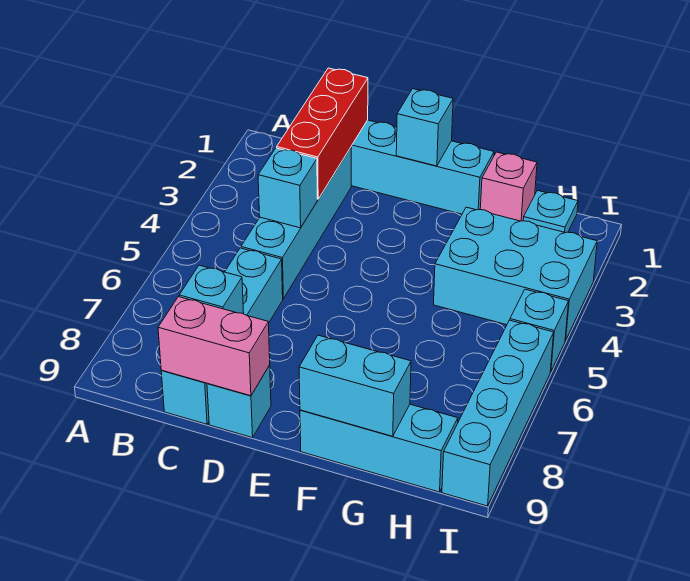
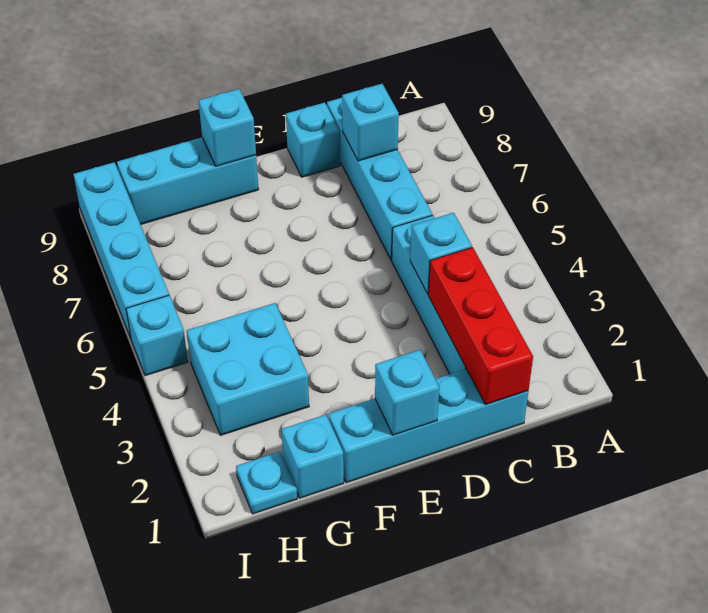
pink 1x2 brick [158,297,270,396] -> none
cyan 1x2 brick [299,335,411,436] -> cyan 1x1 brick [198,89,256,166]
pink 1x1 brick [480,152,537,221] -> cyan 1x1 brick [281,415,344,498]
cyan 2x3 brick [434,207,597,340] -> cyan 2x2 brick [187,303,309,435]

